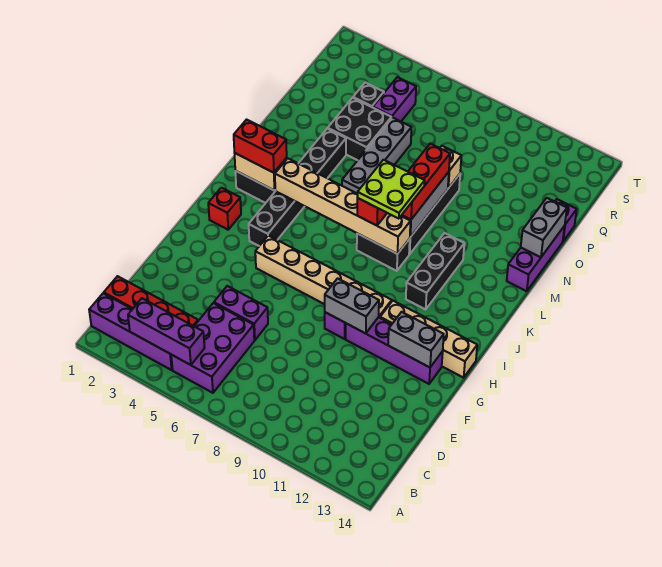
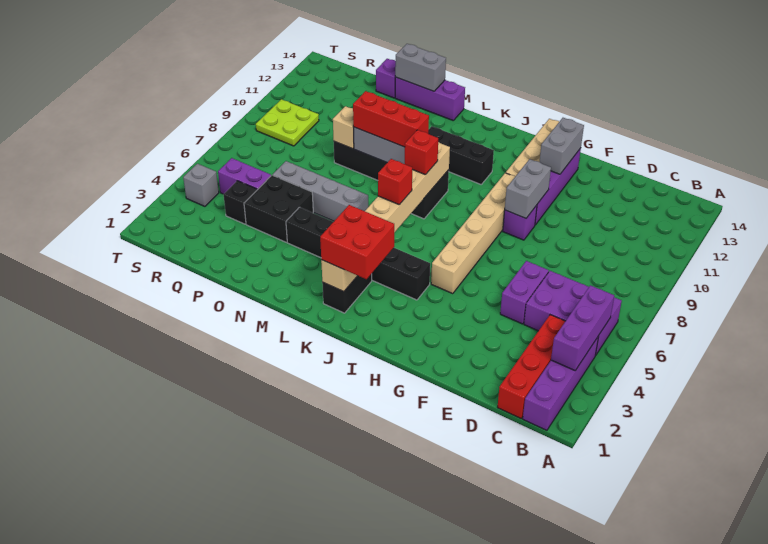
red 1x1 brick [208,188,241,230] -> red 1x1 brick moved to [378,159,412,205]
red 1x2 brick [234,120,287,173] -> red 2x2 brick [320,205,394,279]
lime 2x2 plate [357,160,425,218] -> lime 2x2 plate moved to [256,99,319,146]
none -> grey 1x1 brick [183,164,219,206]

